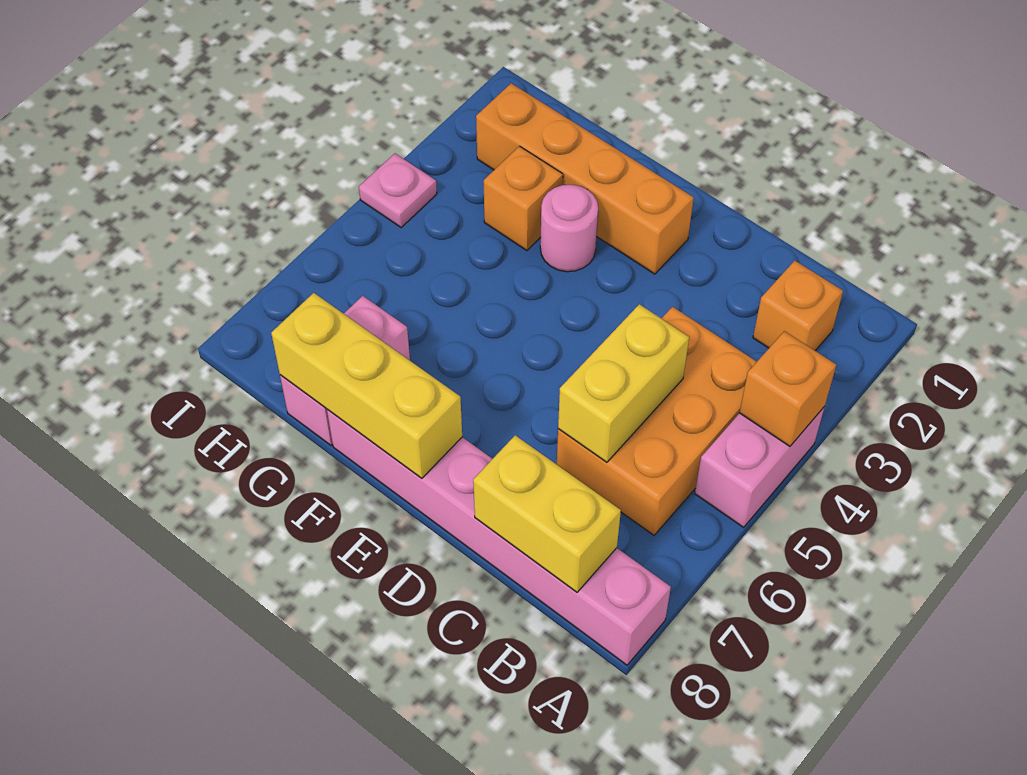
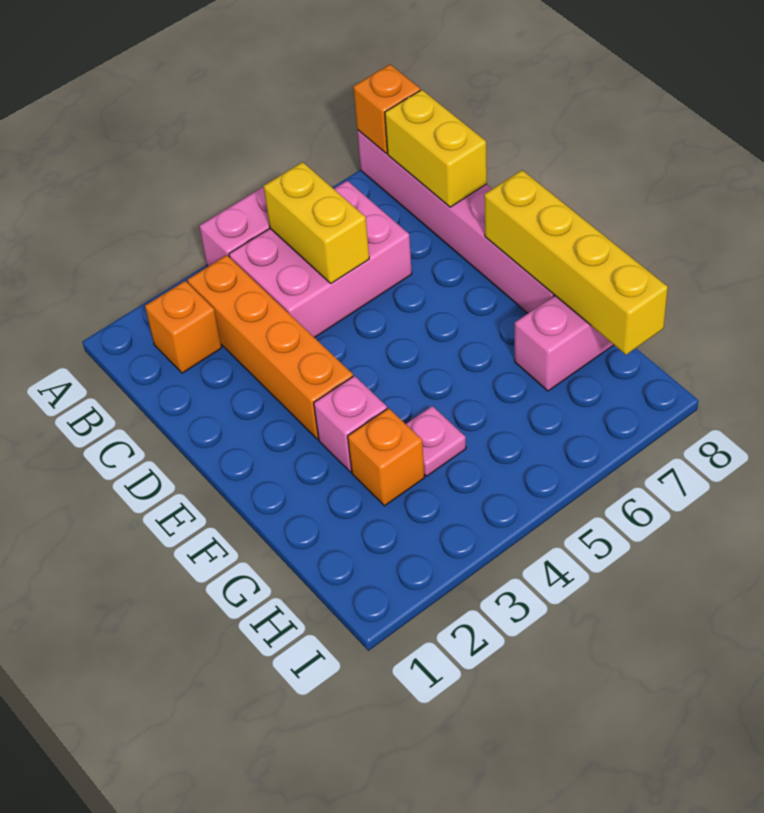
orange 1x1 brick [739,331,836,446] -> orange 1x1 brick moved to [353,65,420,153]
orange 2x3 brick [557,307,757,535] -> pink 2x3 brick [229,181,412,338]
yellow 1x2 brick [558,304,689,462] -> yellow 1x2 brick turned to [264,162,369,283]
orange 1x4 brick [476,83,694,274] -> orange 1x4 brick moved to [187,255,353,439]
yellow 1x3 brick [271,293,462,478] -> yellow 1x4 brick [484,170,668,355]
pink 1x1 round brick [540,185,598,272] -> pink 1x1 brick [314,376,387,472]
pink 1x1 plate [359,154,437,228] -> pink 1x1 plate moved to [406,406,466,476]

